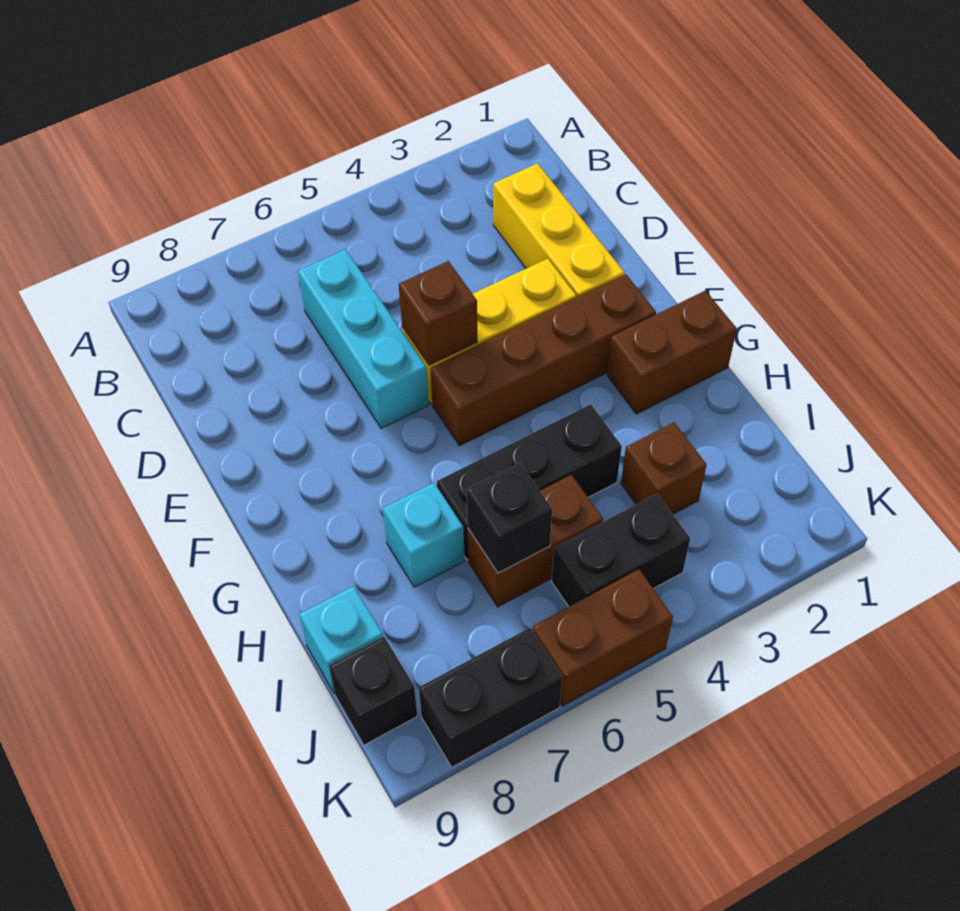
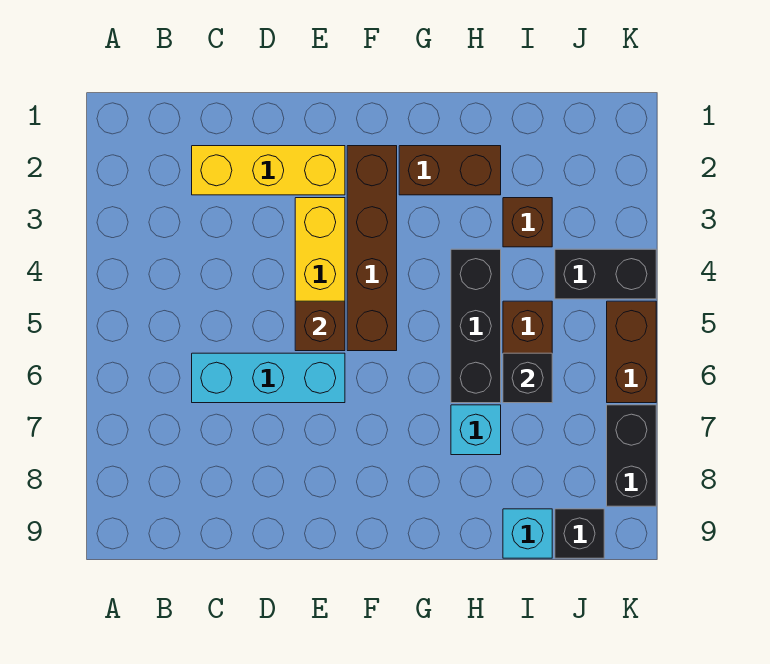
brown 1x2 brick [607,291,737,414] -> brown 1x2 brick turned to [399,146,501,195]
black 1x2 brick [552,494,690,607] -> black 1x2 brick turned to [555,249,656,299]

